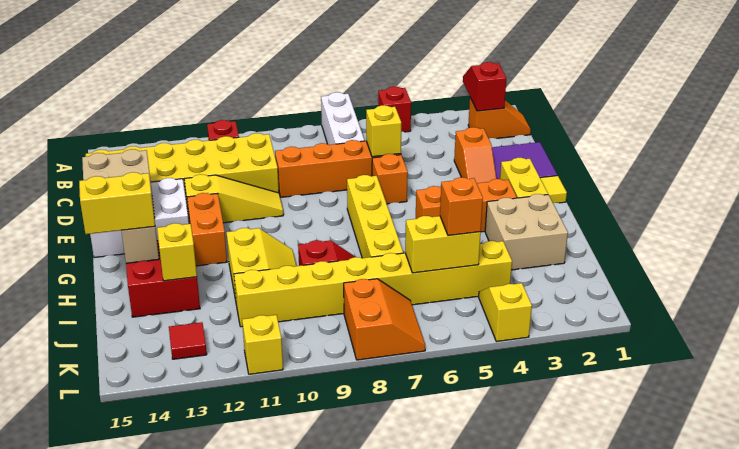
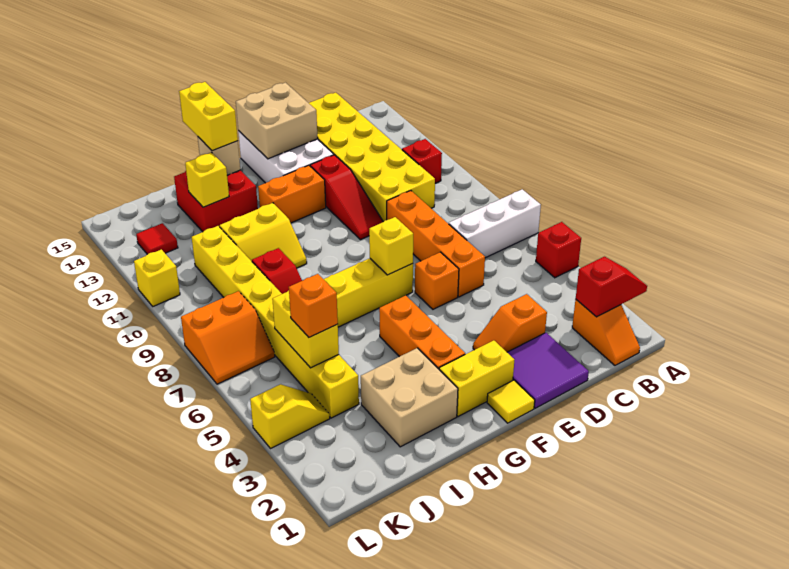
yellow 1x1 brick [366,105,401,157] -> yellow 1x1 brick moved to [369,217,413,275]
yellow 1x3 slope [184,174,283,223] -> red 1x3 slope [310,155,383,240]

